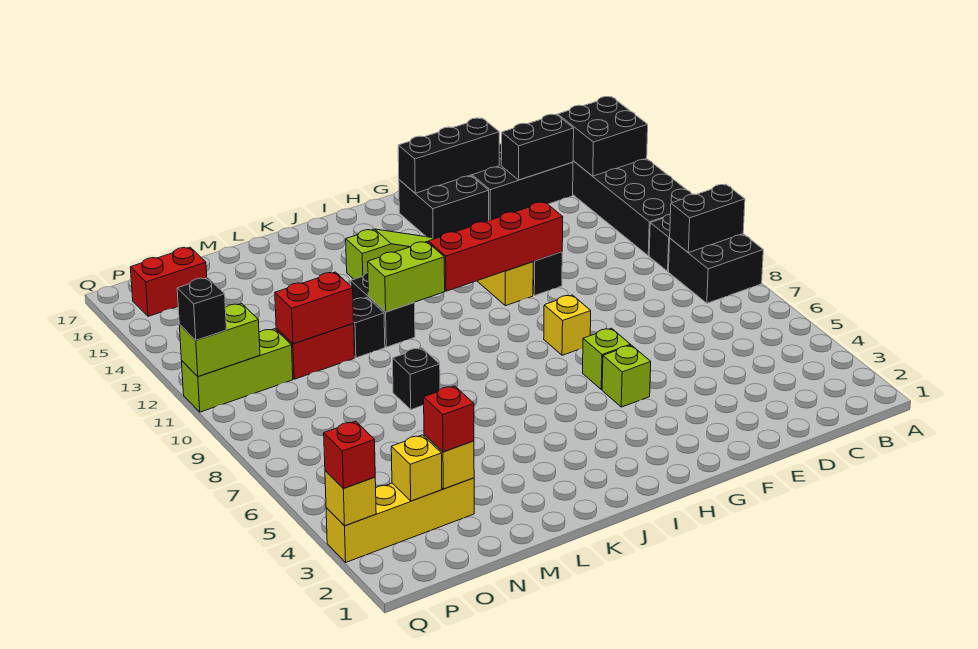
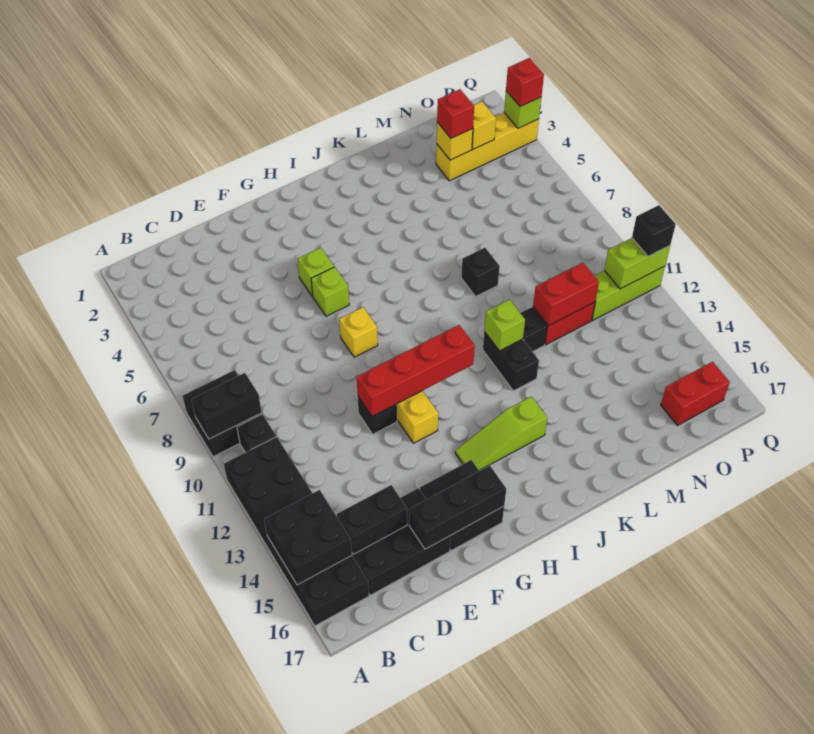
lime 1x2 brick [368,242,445,312] -> lime 1x1 brick [484,300,525,351]
yellow 1x1 brick [325,471,376,526] -> lime 1x1 brick [504,91,541,128]

